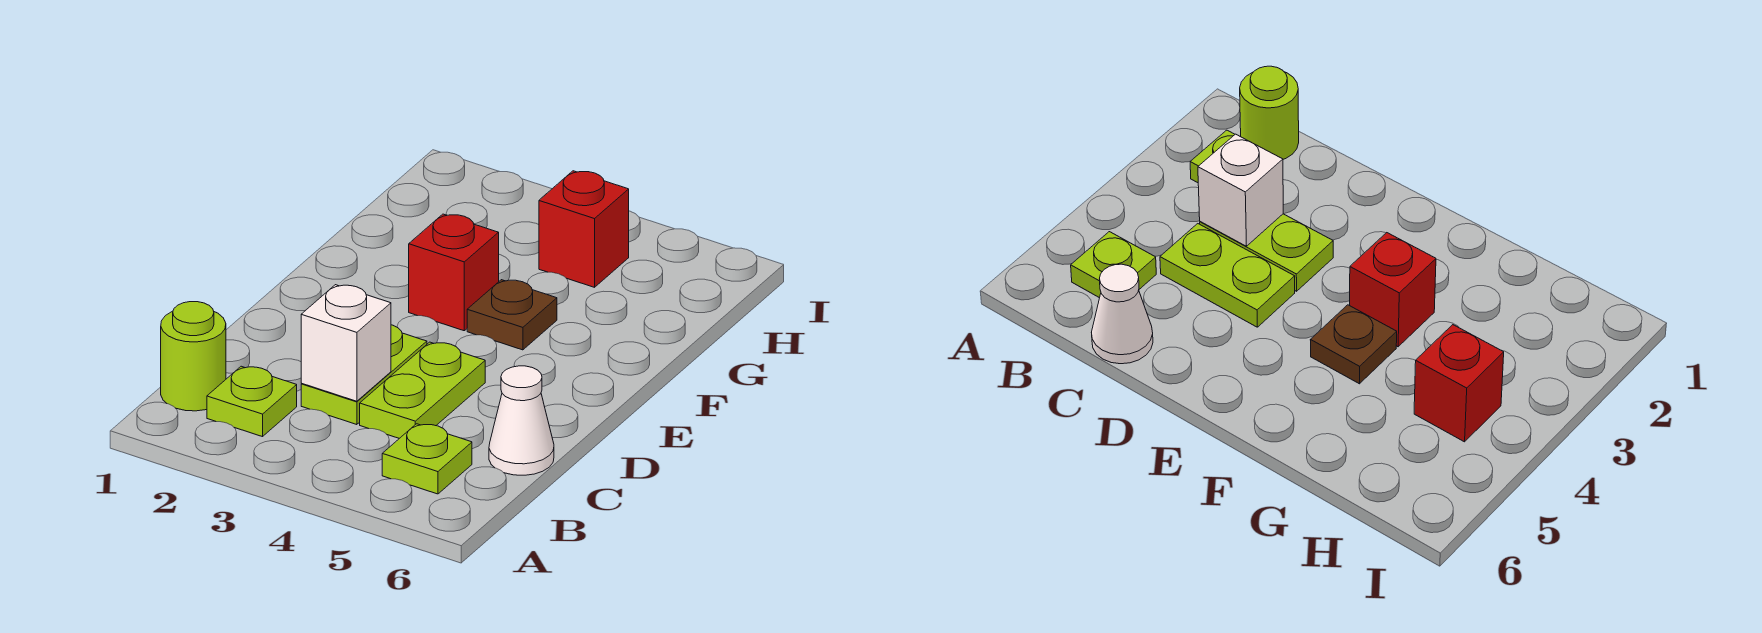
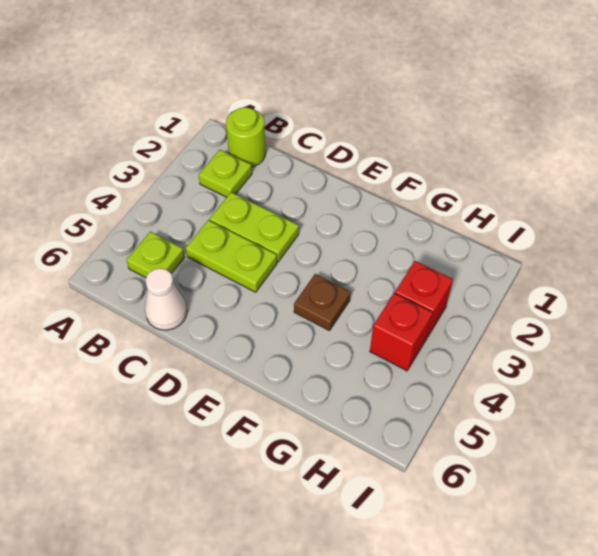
white 1x1 brick [301,285,391,401] -> none
red 1x1 brick [409,214,499,331] -> red 1x1 brick moved to [395,261,453,337]

